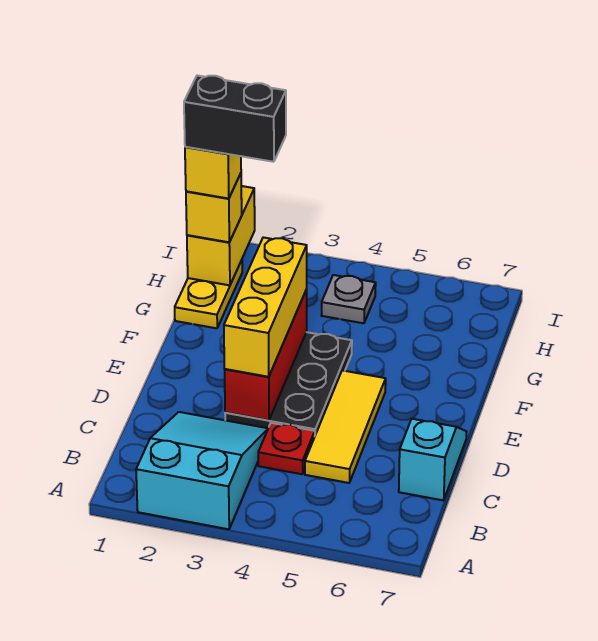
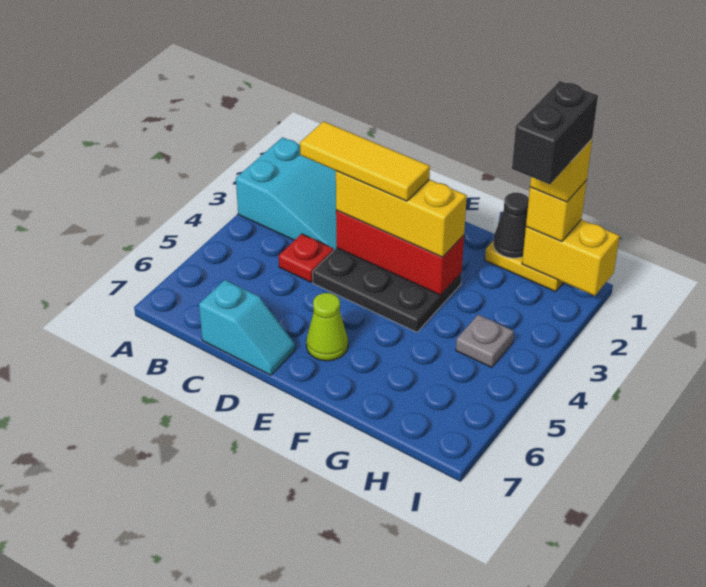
yellow 1x3 tile [305,370,386,483] -> yellow 1x3 tile moved to [300,121,430,201]
none -> lime 1x1 cone [306,293,348,361]
none -> black 1x1 cone [493,193,529,258]

